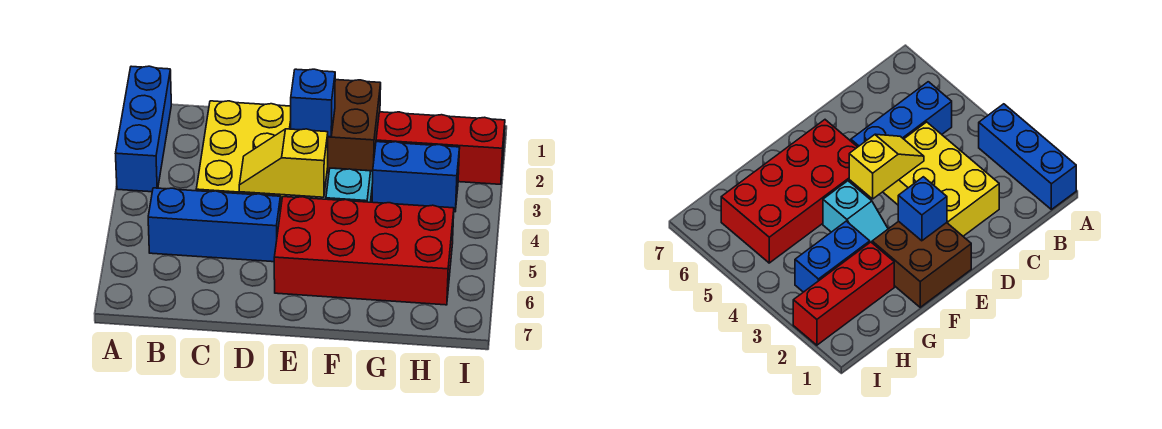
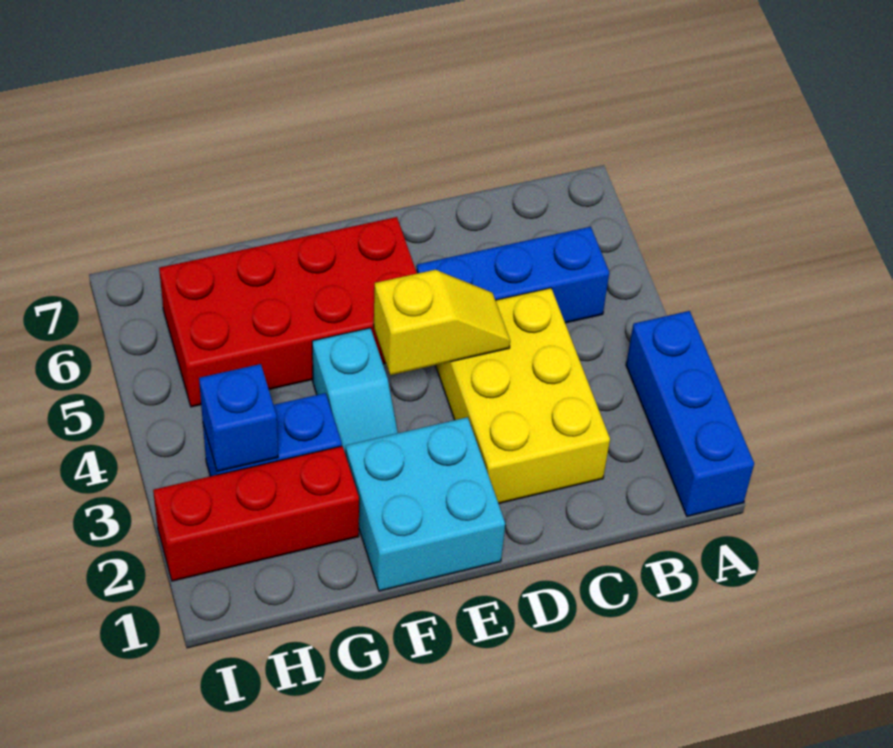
brown 2x2 brick [327,80,381,173] -> cyan 2x2 brick [346,417,505,591]
blue 1x1 brick [291,69,335,137] -> blue 1x1 brick moved to [199,364,278,472]

